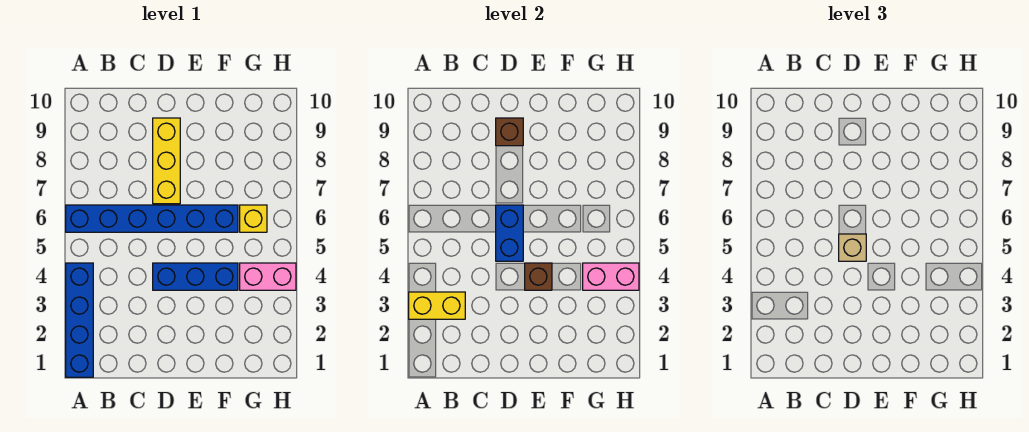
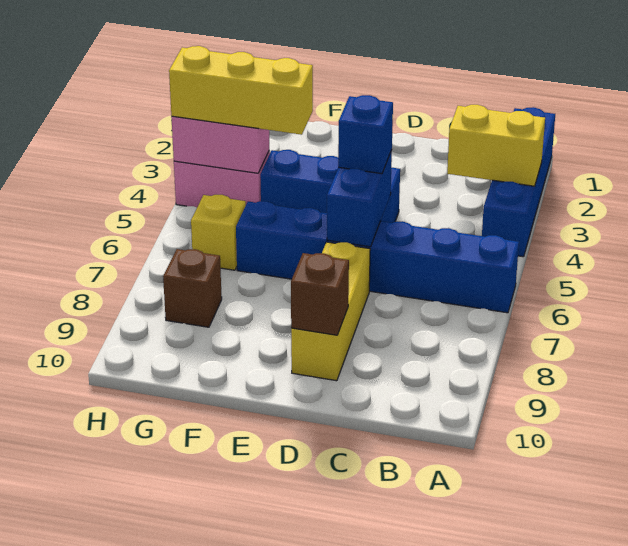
tan 1x1 brick [839,234,866,261] -> blue 1x1 brick [338,95,393,174]
brown 1x1 brick [525,263,552,290] -> brown 1x1 brick moved to [163,249,222,327]
none -> yellow 1x3 brick [169,46,313,135]

